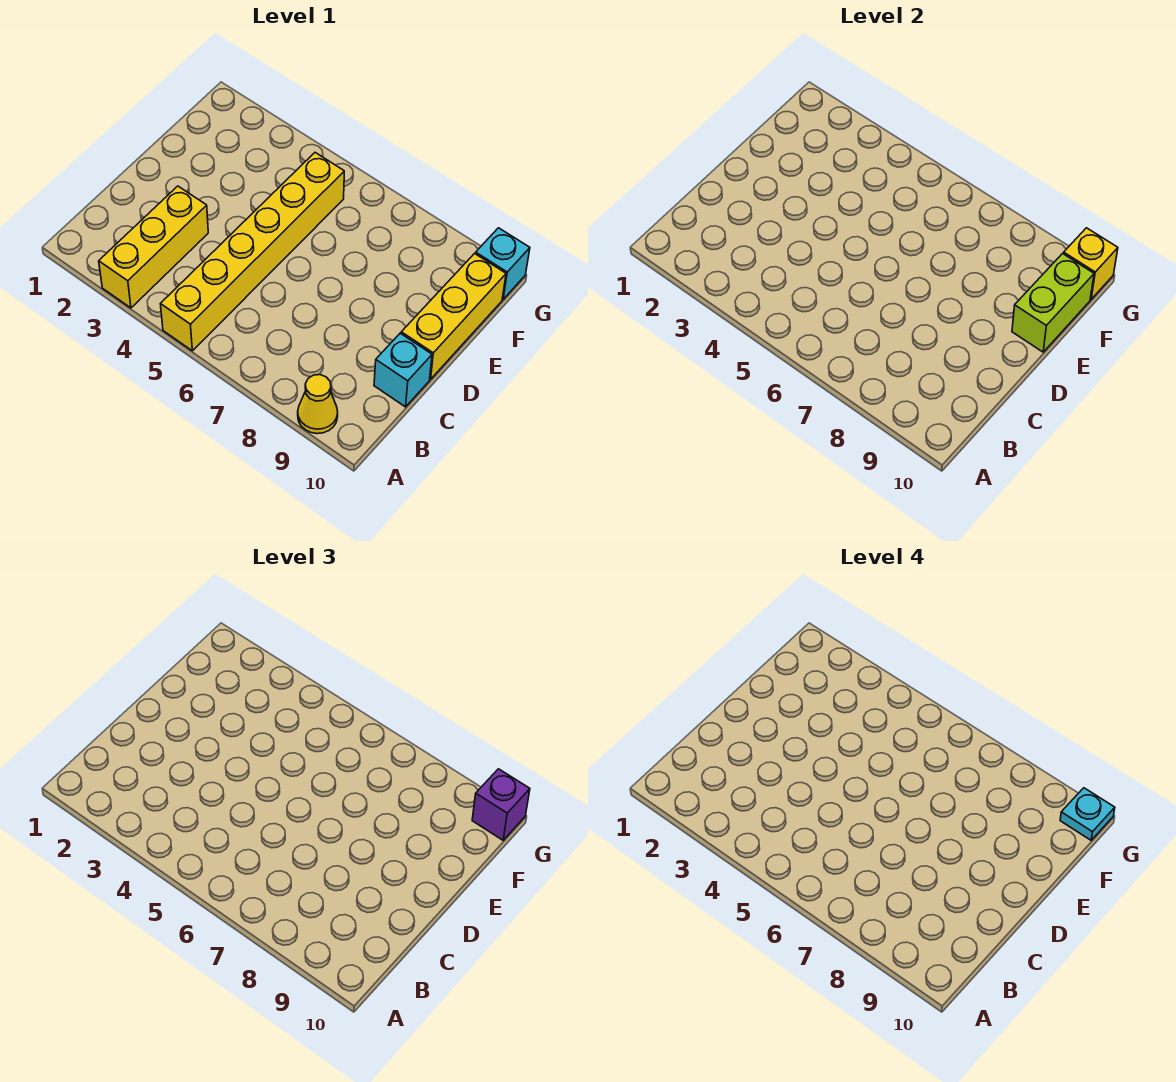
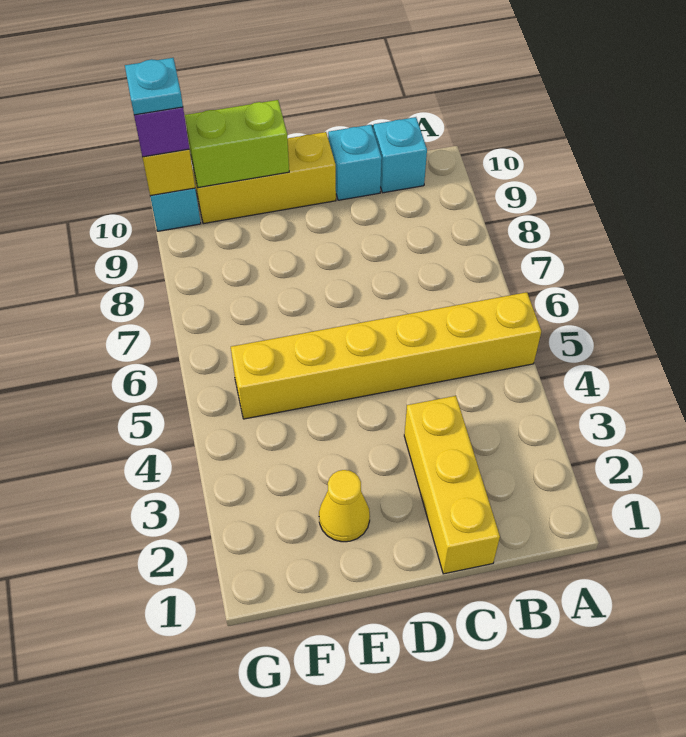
yellow 1x3 brick [99,186,208,308] -> yellow 1x3 brick turned to [404,396,500,574]
yellow 1x1 cone [298,375,338,434] -> yellow 1x1 cone moved to [319,470,370,542]
none -> cyan 1x1 brick [373,117,427,193]

